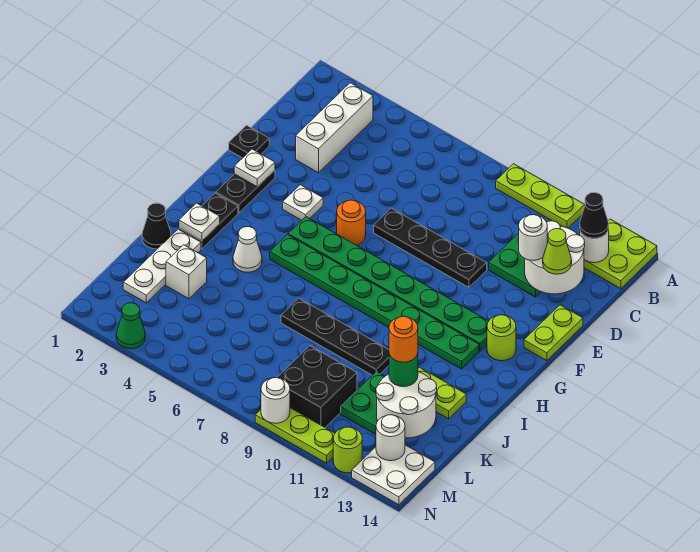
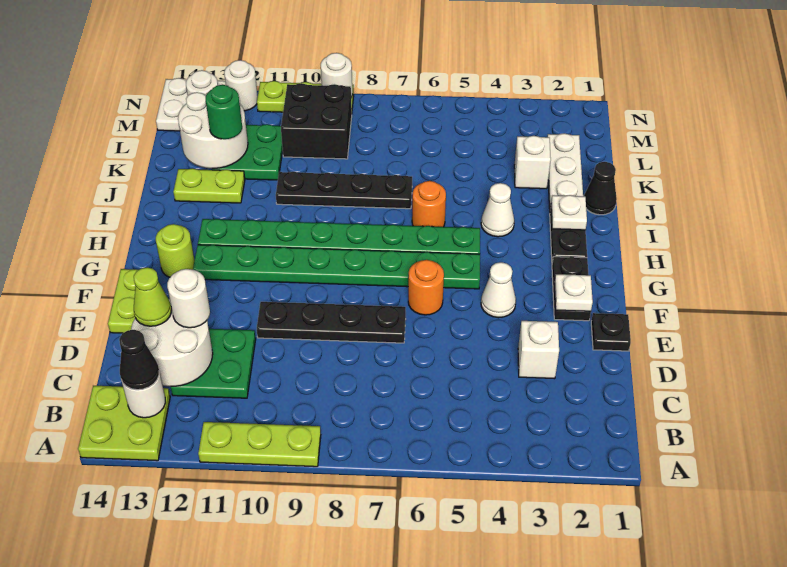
white 1x3 brick [296,83,373,173] -> white 1x1 brick [518,321,559,379]
white 1x1 plate [283,185,323,220] -> white 1x1 cone [481,262,516,318]
orange 1x1 round brick [389,316,418,362] -> orange 1x1 round brick moved to [412,181,446,227]
green 1x1 cone [116,303,145,349] -> none
lime 1x1 round brick [333,427,362,473] -> white 1x1 round brick [224,60,258,111]

